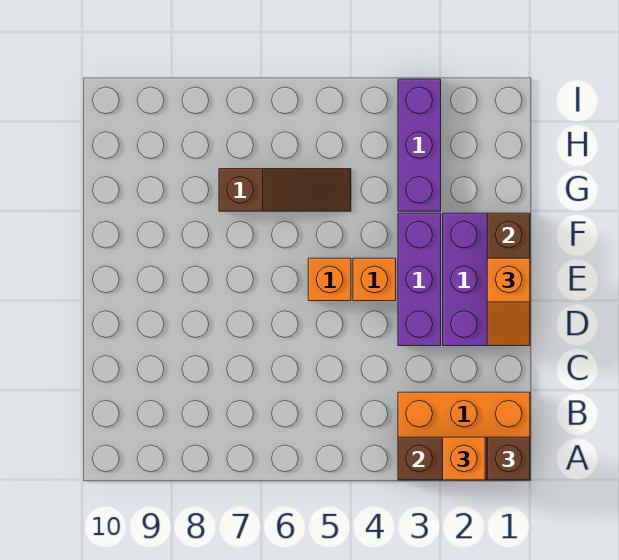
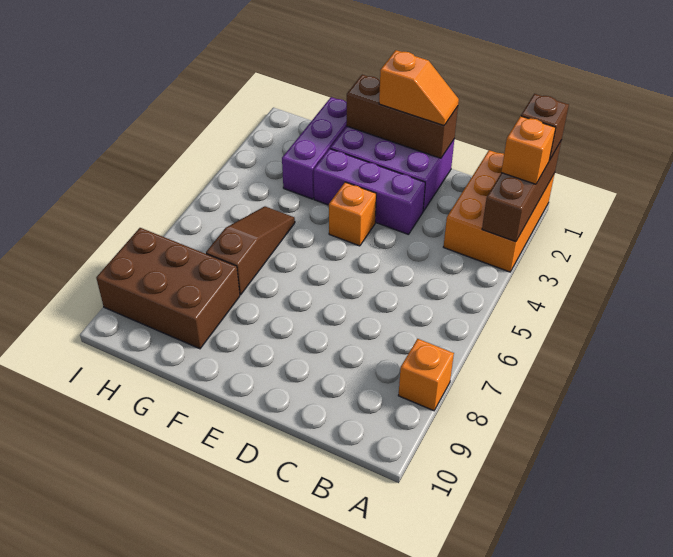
orange 1x1 brick [308,258,351,301] -> orange 1x1 brick moved to [398,339,454,411]
purple 1x3 brick [398,79,441,211] -> purple 1x3 brick turned to [282,97,347,199]
none -> brown 2x3 brick [96,228,240,349]

